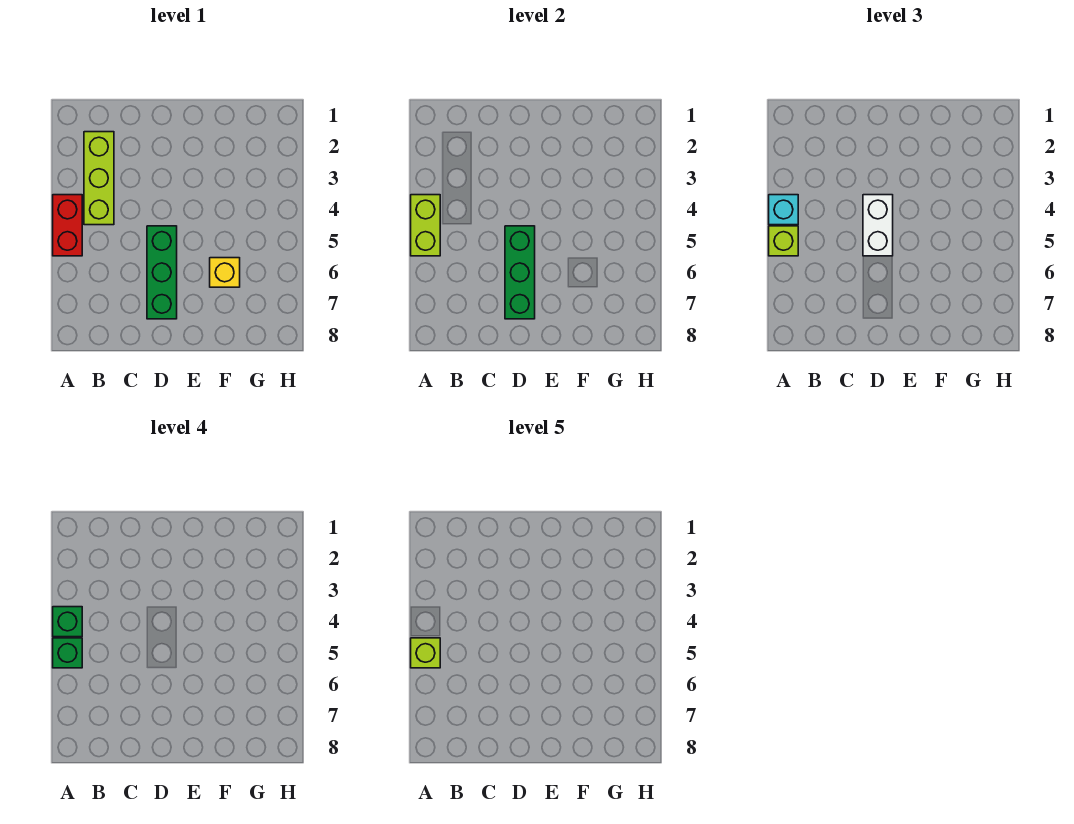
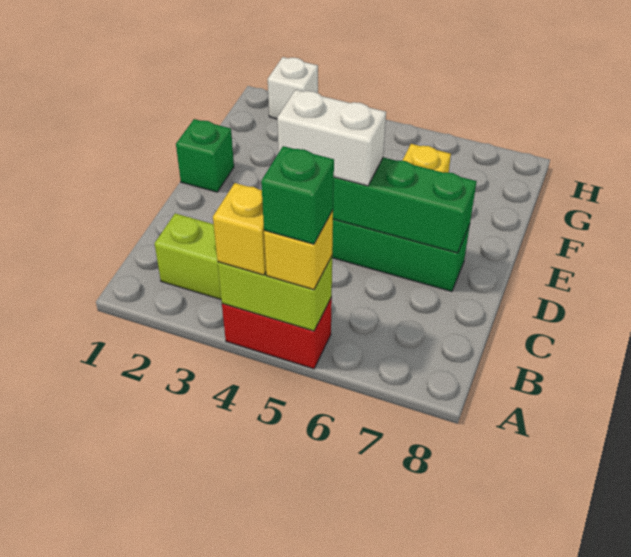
cyan 1x1 brick [769,195,798,225] -> yellow 1x1 brick [213,183,266,275]
green 1x1 brick [53,607,82,637] -> green 1x1 brick moved to [176,119,234,192]
lime 1x1 brick [769,226,798,256] -> yellow 1x1 brick [264,210,333,290]
lime 1x1 brick [411,638,440,668] -> none
none -> white 1x1 brick [268,57,318,119]

